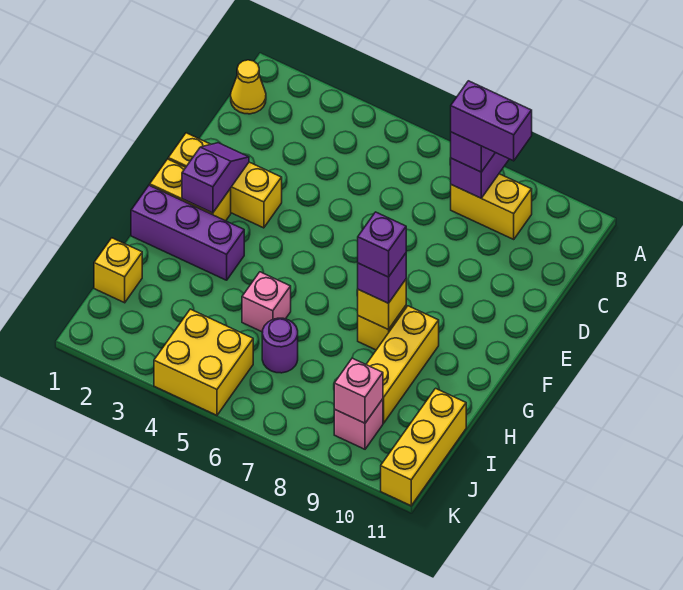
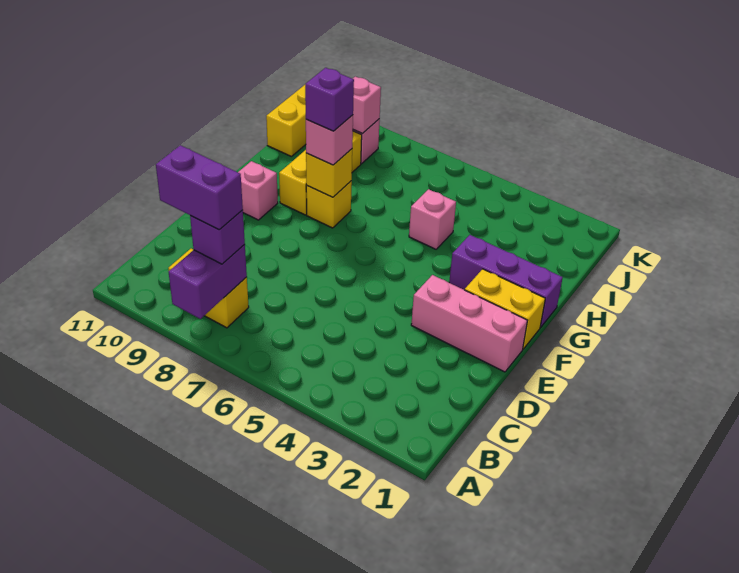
yellow 1x1 cone [231,60,266,114] -> none
yellow 1x3 brick [168,133,282,228] -> pink 1x3 brick [411,275,527,372]
purple 1x2 slope [182,143,249,213] -> none
none -> pink 1x1 brick [238,161,278,220]
purple 1x1 brick [358,253,406,303] -> pink 1x1 brick [306,115,353,165]
yellow 1x1 brick [94,238,142,303] -> none
purple 1x1 round brick [262,318,298,373] -> none
yellow 2x2 brick [154,309,253,415] -> none

